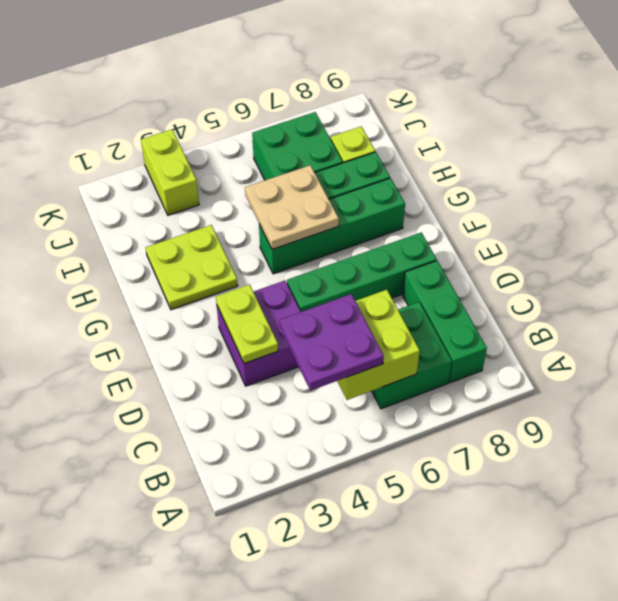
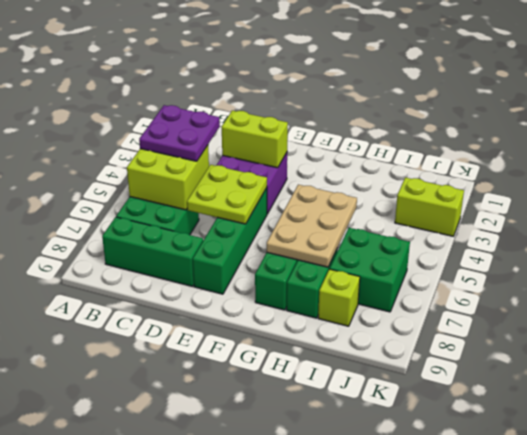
lime 1x2 plate [216,285,278,364] -> lime 1x2 brick [222,111,288,168]
lime 2x2 plate [146,225,238,310] -> lime 2x2 plate moved to [187,165,267,224]
tan 2x2 plate [245,165,339,249] -> tan 2x3 plate [267,185,357,267]

